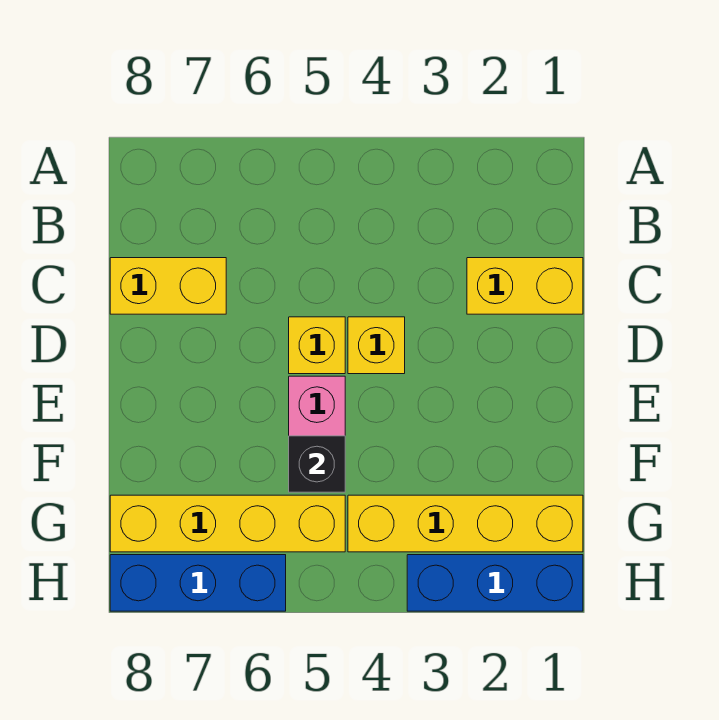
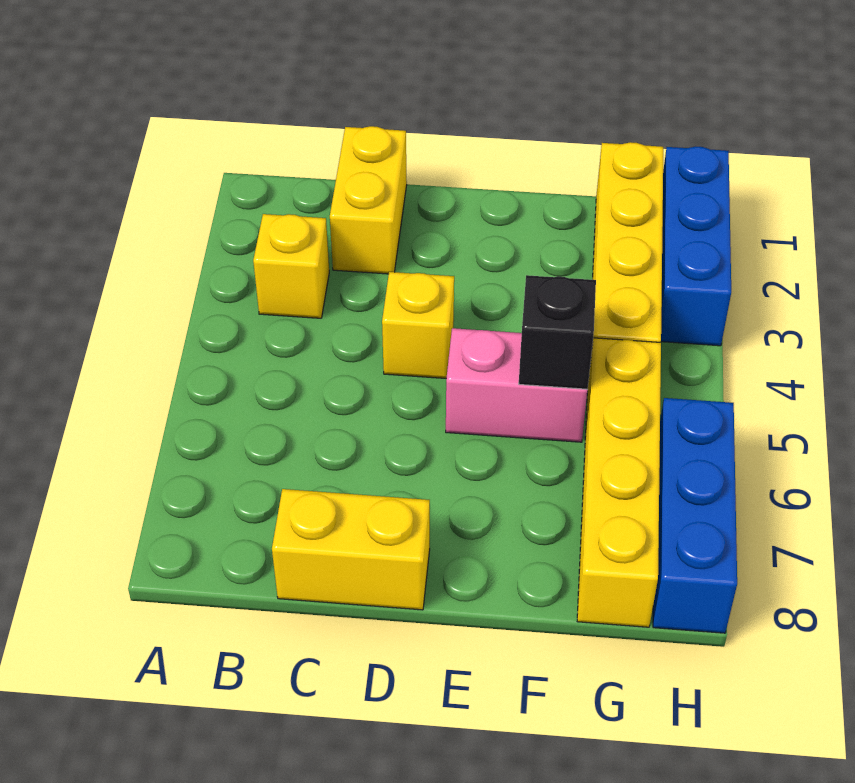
yellow 1x2 brick [110,258,226,314] -> yellow 1x2 brick turned to [272,489,430,610]
yellow 1x1 brick [289,317,345,374] -> yellow 1x1 brick moved to [253,214,329,318]

